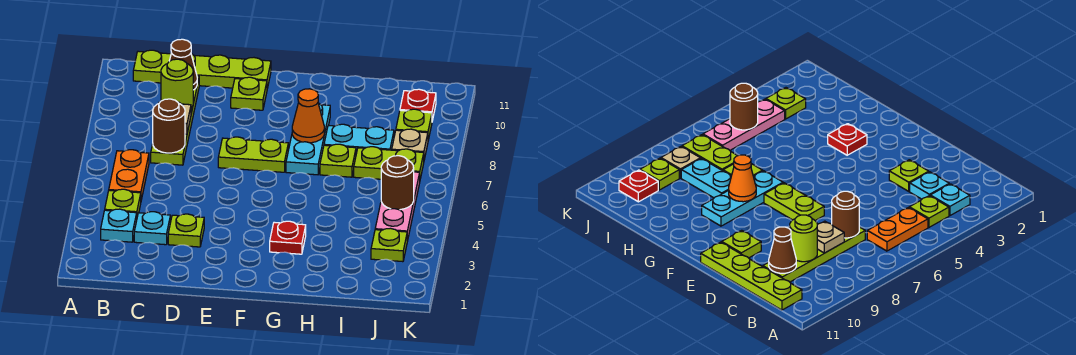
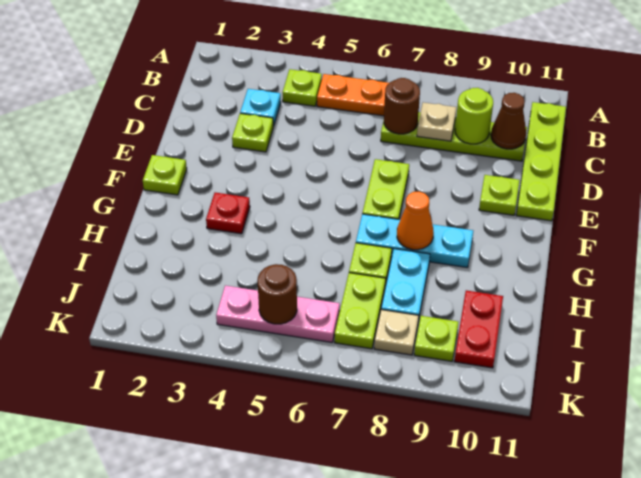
cyan 1x1 plate [101,209,137,242] -> none
lime 1x1 plate [371,228,407,262] -> lime 1x1 plate moved to [143,155,187,195]
red 1x1 plate [400,89,436,121] -> red 1x2 plate [454,290,503,368]

